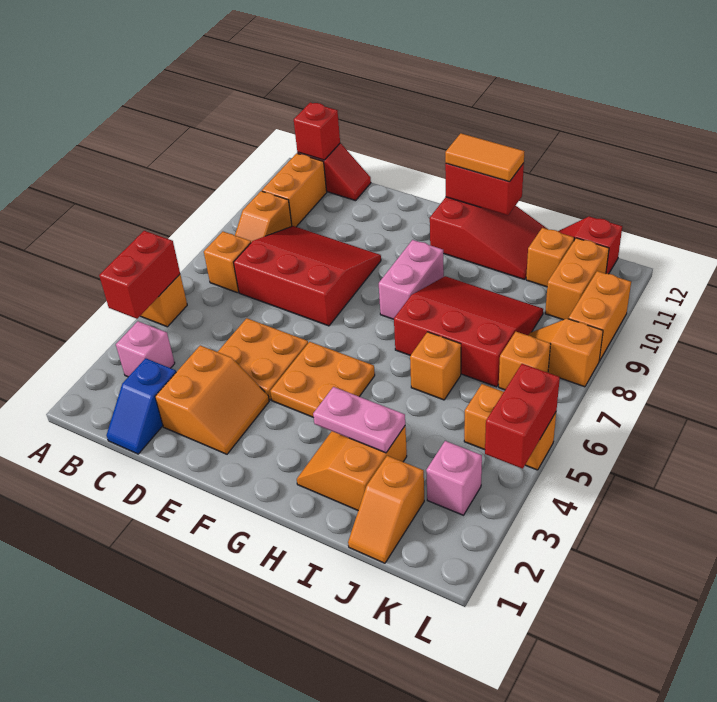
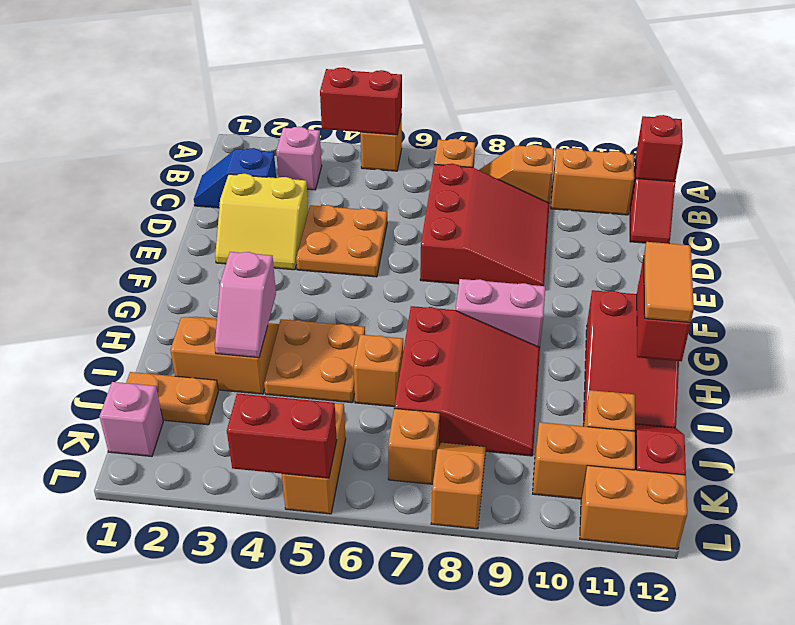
orange 2x2 slope [155,345,269,454] -> yellow 2x2 slope [215,174,308,270]
orange 2x2 plate [270,342,375,418] -> orange 2x2 plate moved to [264,319,365,403]
pink 1x2 plate [313,387,405,453] -> pink 1x2 slope [215,252,276,358]
orange 1x2 slope [348,456,424,563] -> orange 1x2 plate [126,372,218,425]
pink 1x1 brick [426,441,482,515] -> pink 1x1 brick moved to [100,382,163,456]
orange 1x2 brick [568,271,631,361] -> orange 1x2 brick moved to [580,465,687,549]

